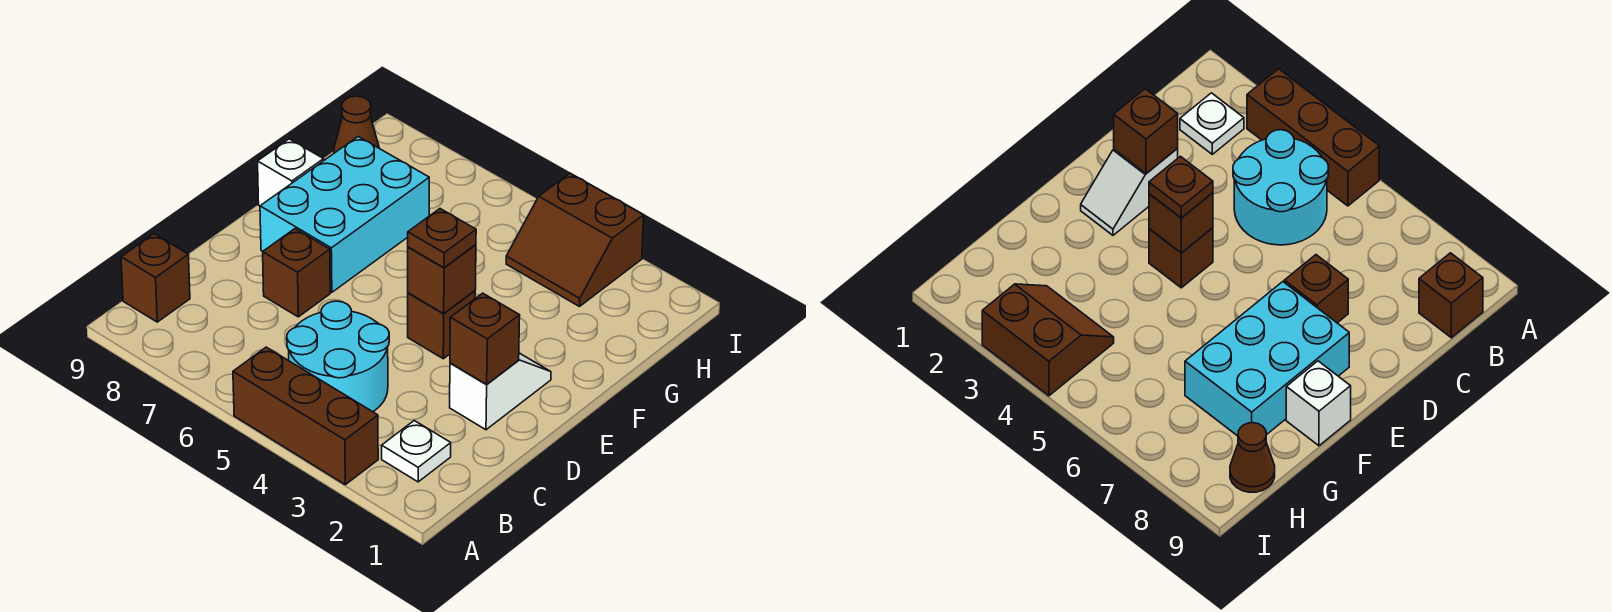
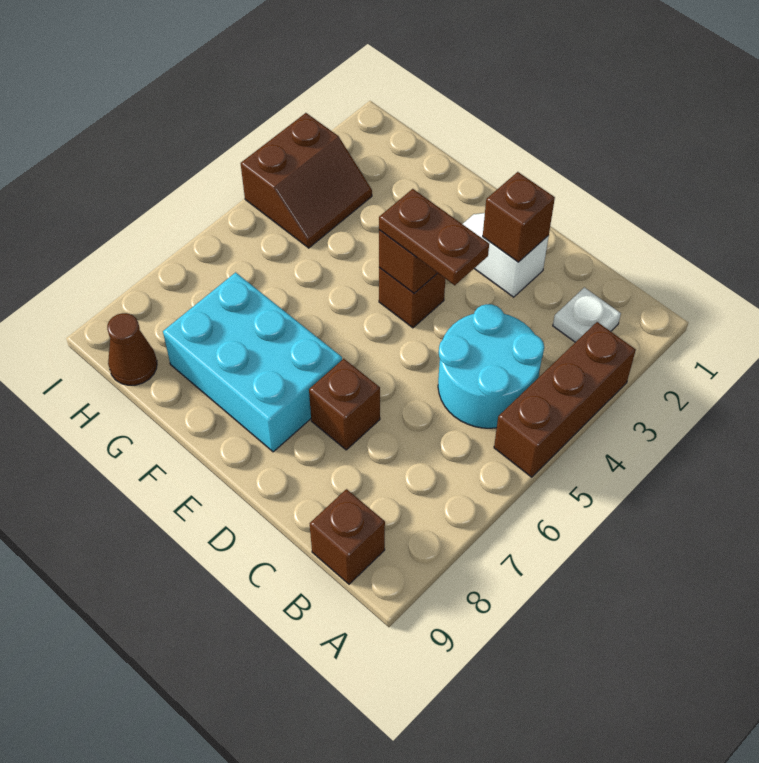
brown 1x1 plate [408,209,476,268] -> brown 1x2 plate [379,189,489,285]
white 1x1 brick [258,139,324,206] -> none

